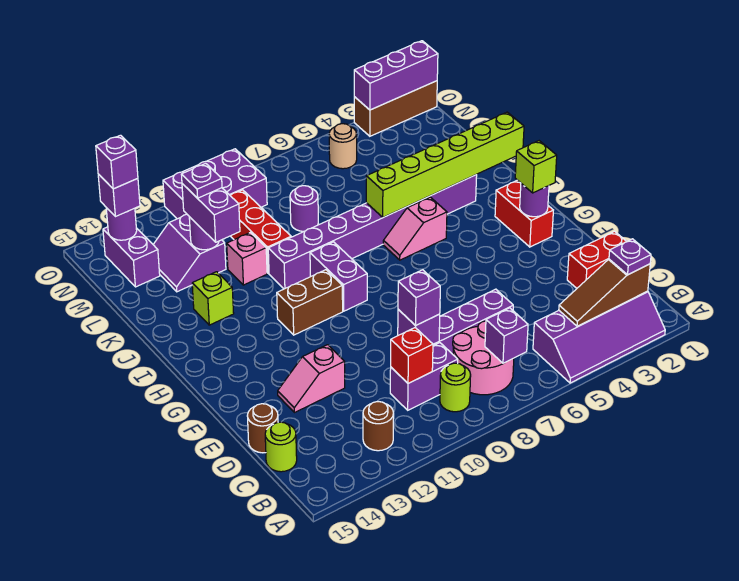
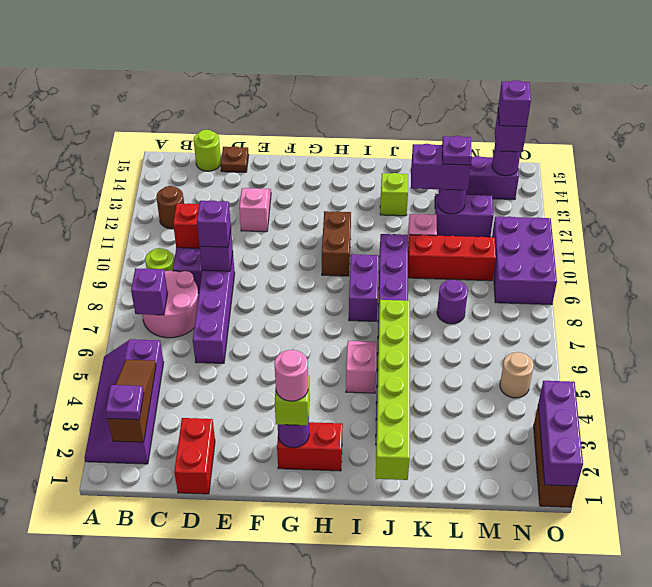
brown 1x1 round brick [247,404,278,453] -> brown 1x1 plate [221,146,249,172]
none -> pink 1x1 round brick [274,350,309,401]
purple 1x2 brick [310,242,367,311] -> purple 1x2 brick turned to [349,254,379,321]

